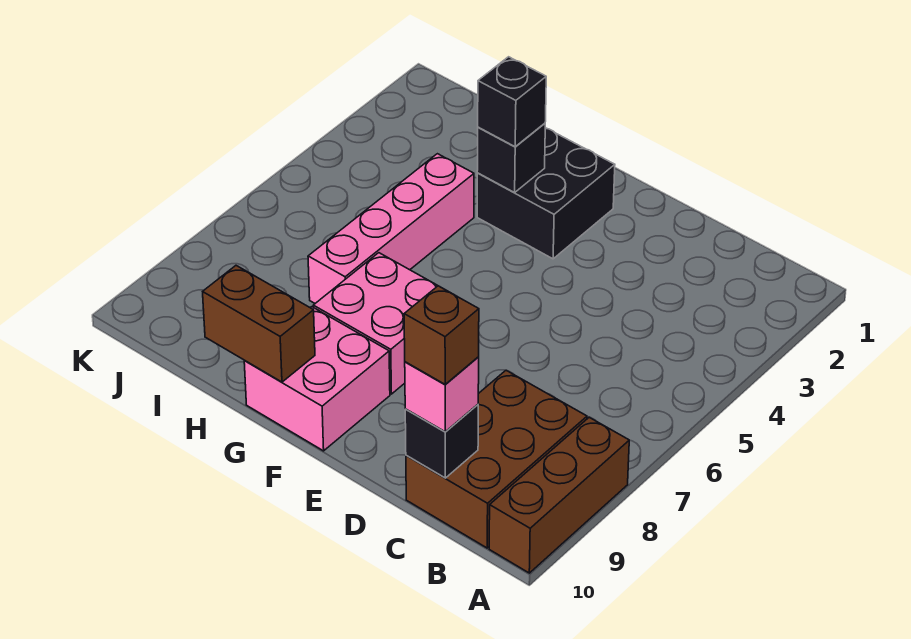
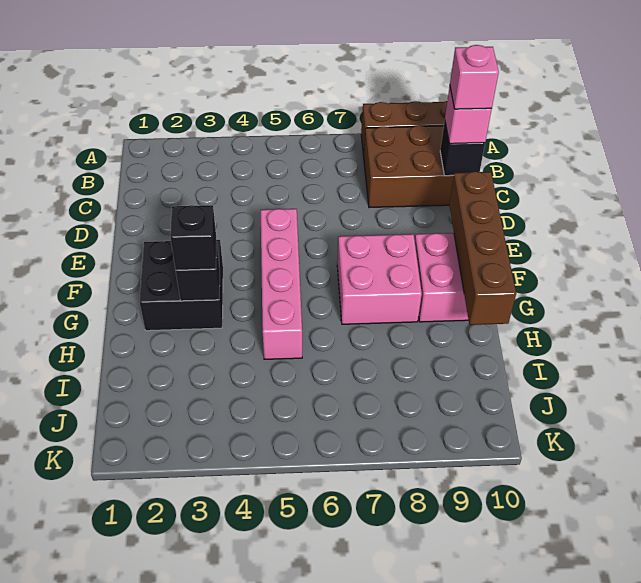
brown 1x1 brick [404,286,479,384] -> pink 1x1 brick [450,45,499,109]
brown 1x2 brick [203,266,315,382] -> brown 1x4 brick [449,171,516,325]
pink 1x4 brick [308,154,474,303] -> pink 1x4 brick turned to [261,209,302,359]

